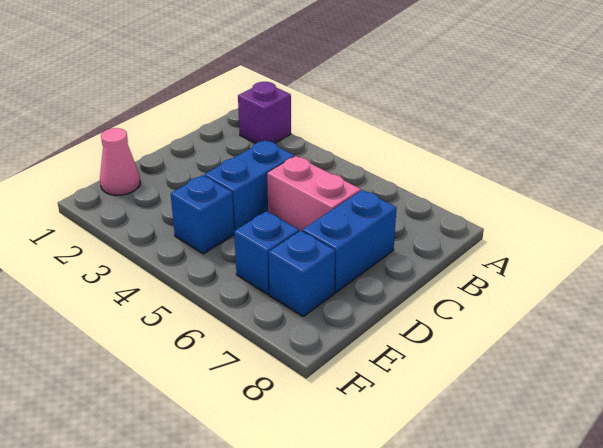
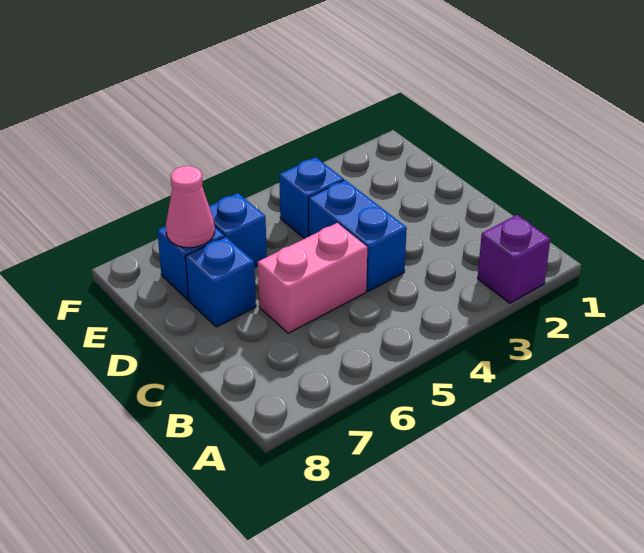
blue 1x2 brick [302,190,397,293] -> blue 1x1 brick [185,237,256,327]
pink 1x1 cone [100,128,140,195] -> pink 1x1 cone moved to [166,166,215,248]

